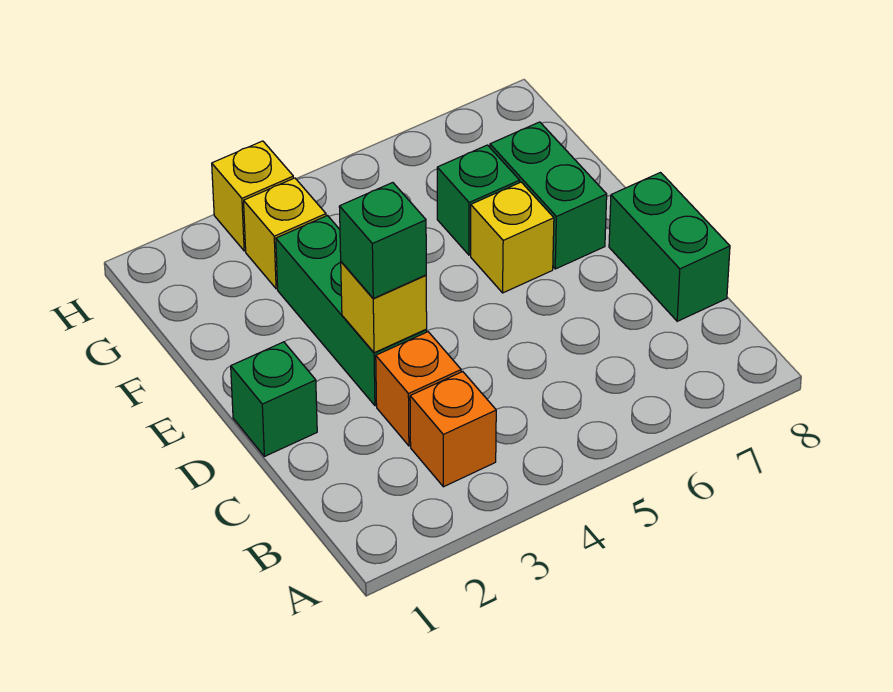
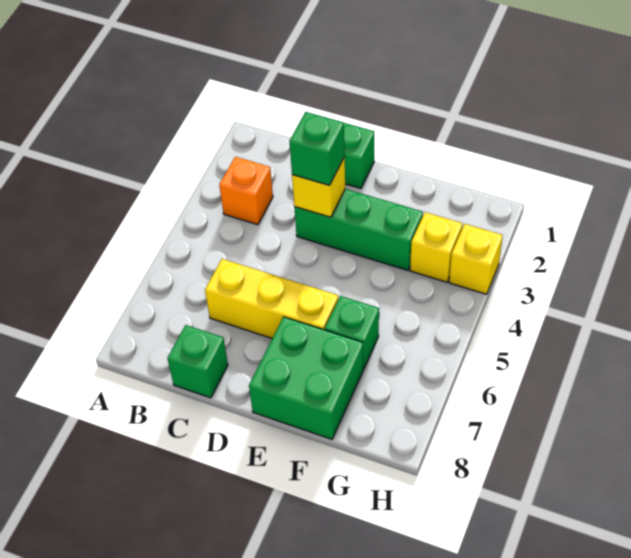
orange 1x1 brick [376,332,461,446] -> none
green 1x2 brick [609,173,730,321] -> green 1x1 brick [167,325,228,398]
yellow 1x1 brick [471,182,554,293] -> yellow 1x3 brick [205,259,338,338]
green 1x2 brick [490,122,607,269] -> green 2x2 brick [249,317,364,439]

